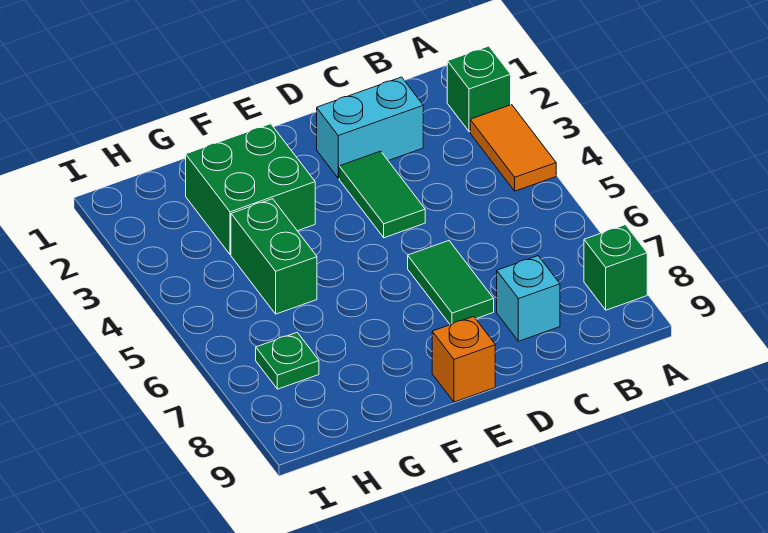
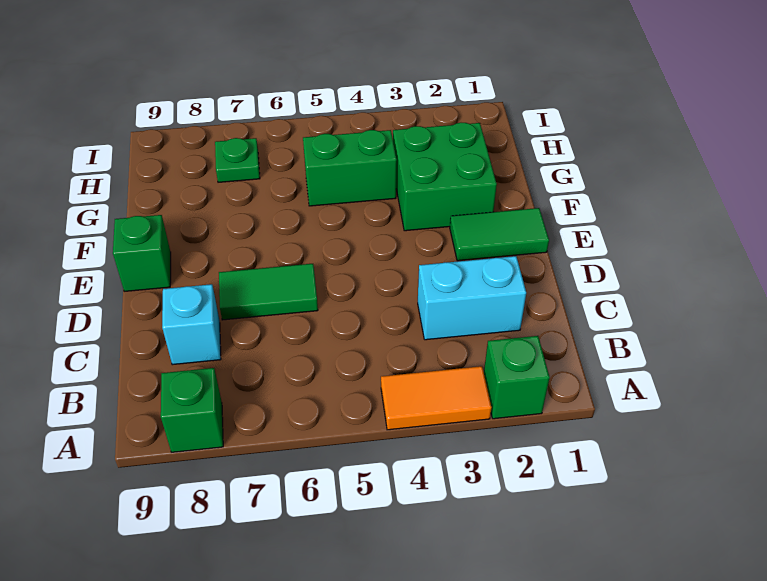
cyan 1x2 brick [317,77,423,178] -> cyan 1x2 brick turned to [418,256,526,340]
green 1x2 tile [339,151,425,238] -> green 1x2 tile moved to [450,208,549,261]
orange 1x1 brick [432,317,495,402] -> green 1x1 brick [113,215,171,291]

